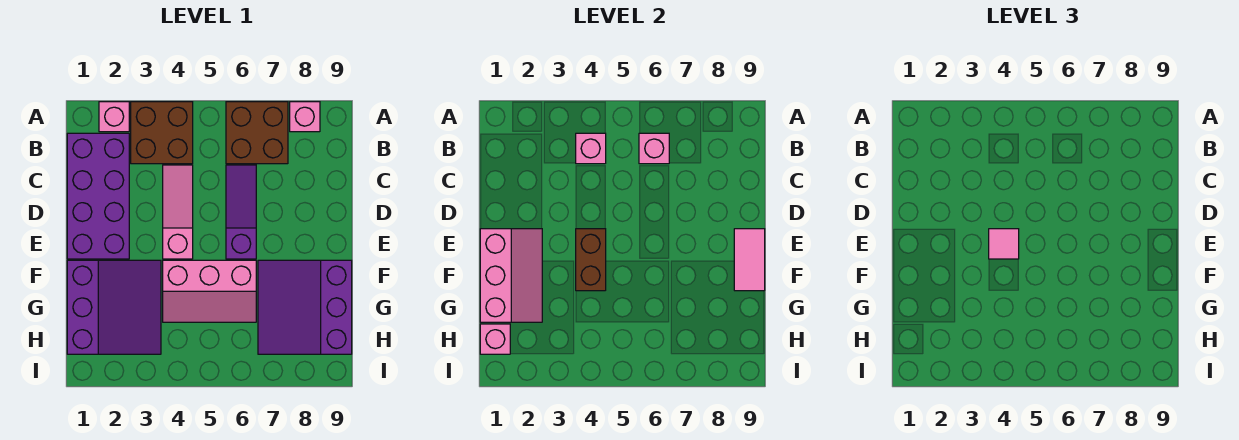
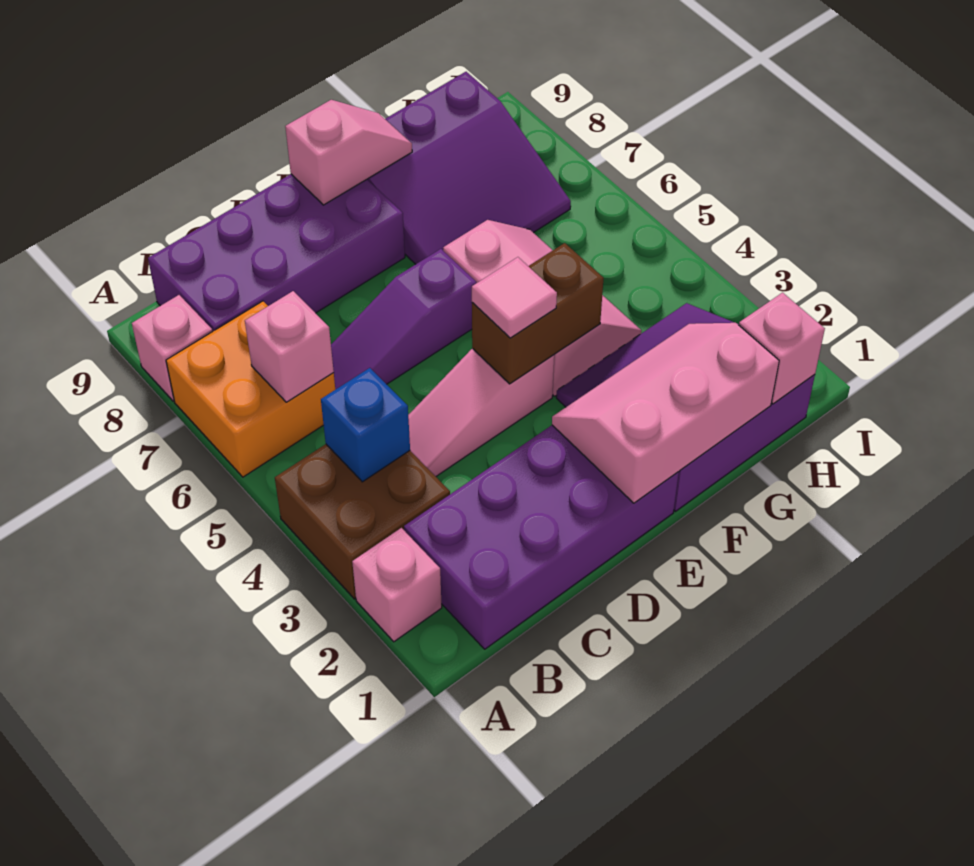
brown 2x2 brick [226,102,288,164] -> orange 2x2 brick [166,301,335,477]
pink 1x1 brick [576,133,606,164] -> blue 1x1 brick [321,368,410,482]
none -> purple 2x4 brick [148,174,405,331]
pink 1x2 tile [734,229,765,291] -> pink 1x2 slope [285,100,412,205]

